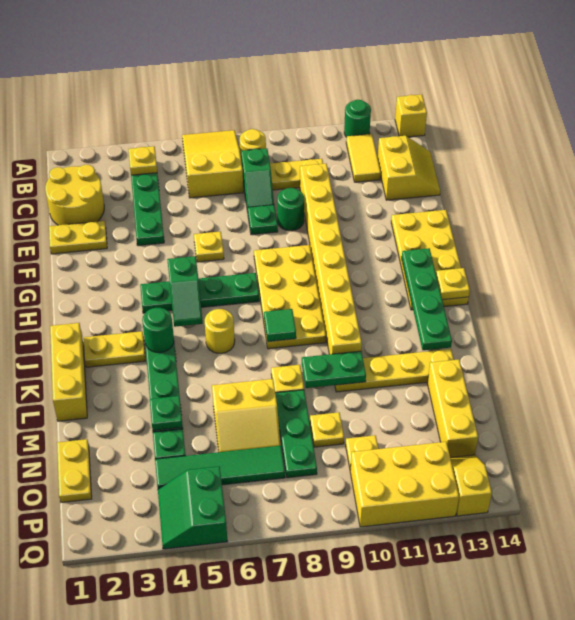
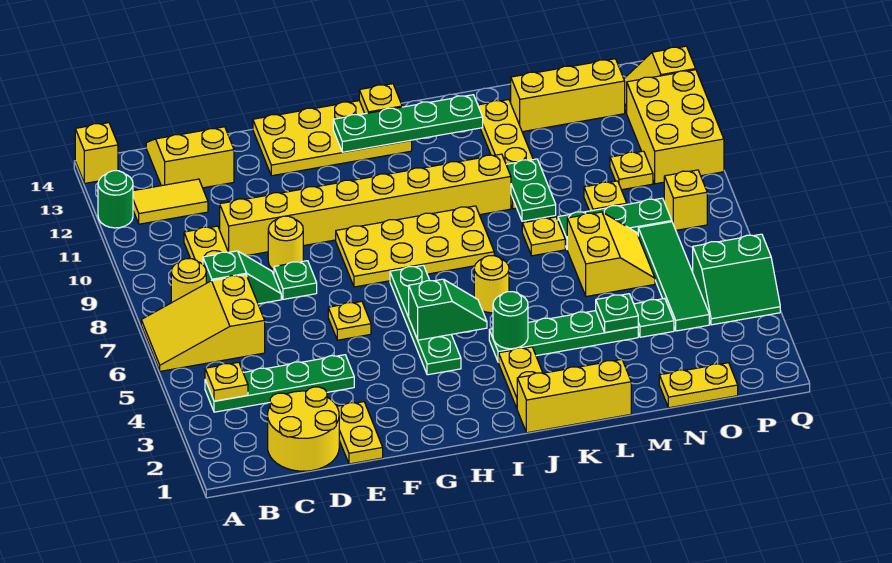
green 1x1 round brick [277,188,304,231] -> yellow 1x1 round brick [268,216,303,270]
green 1x1 tile [264,309,296,342] -> none
none -> yellow 1x1 brick [664,170,707,230]

